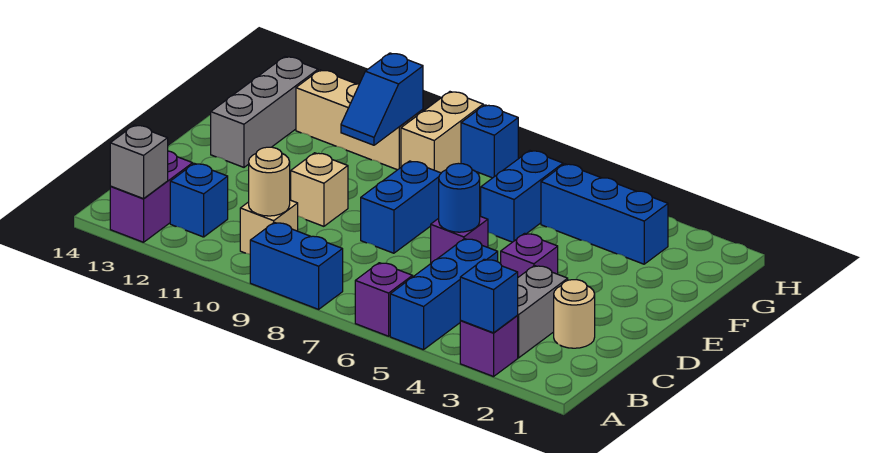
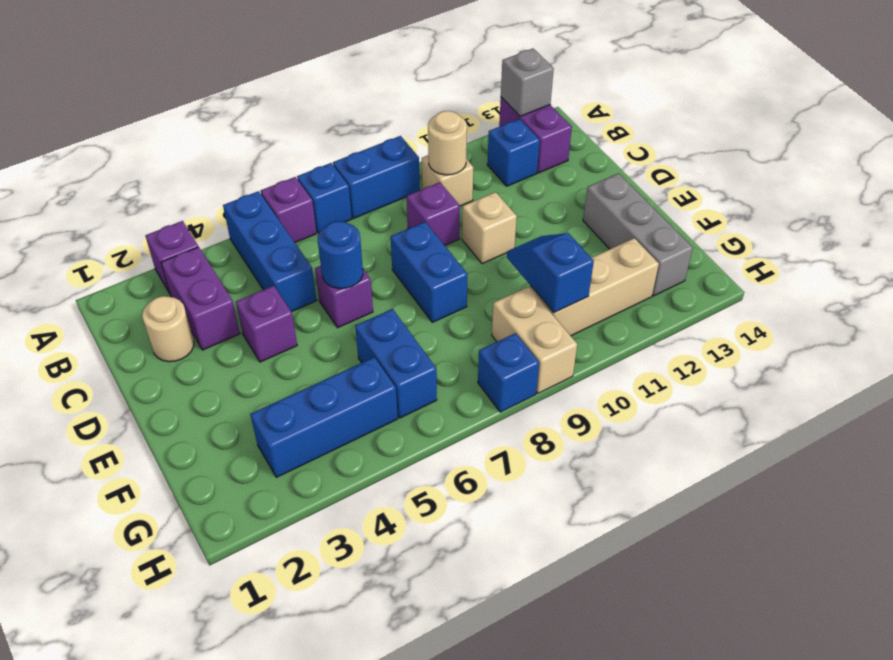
blue 1x1 brick [460,259,518,333] -> blue 1x1 brick moved to [297,163,352,233]
grey 1x2 brick [517,266,568,358] -> purple 1x2 brick [161,247,240,350]
none -> purple 1x1 brick [407,182,460,245]

